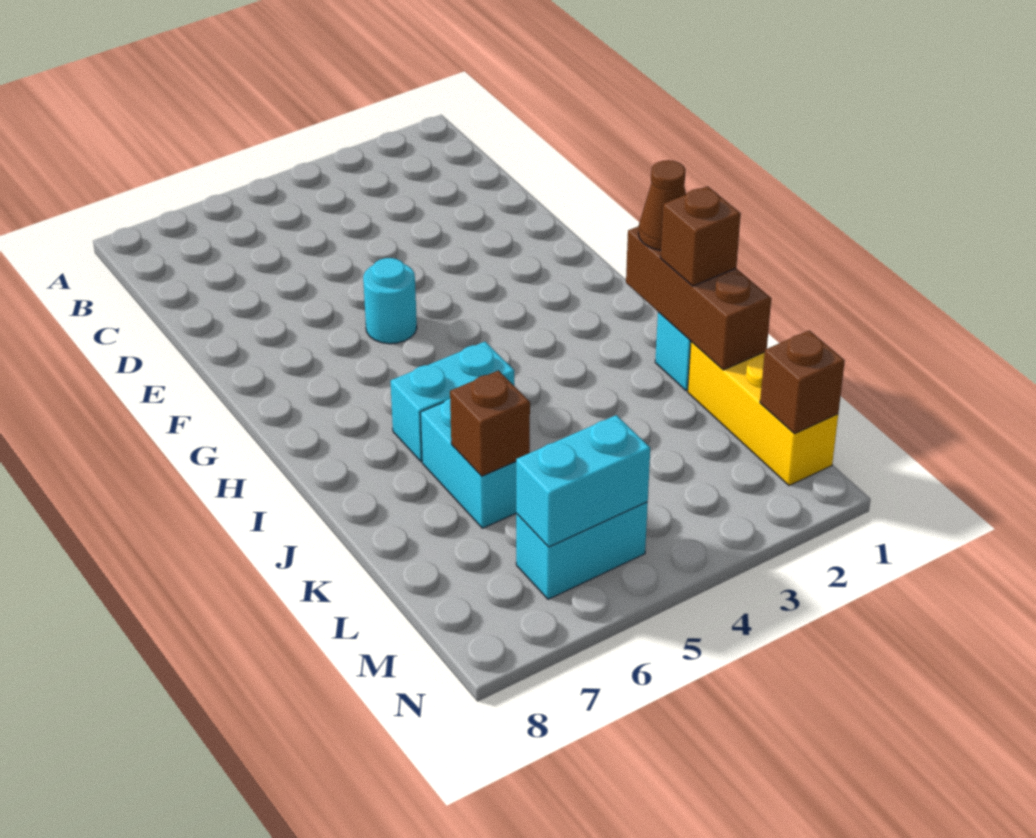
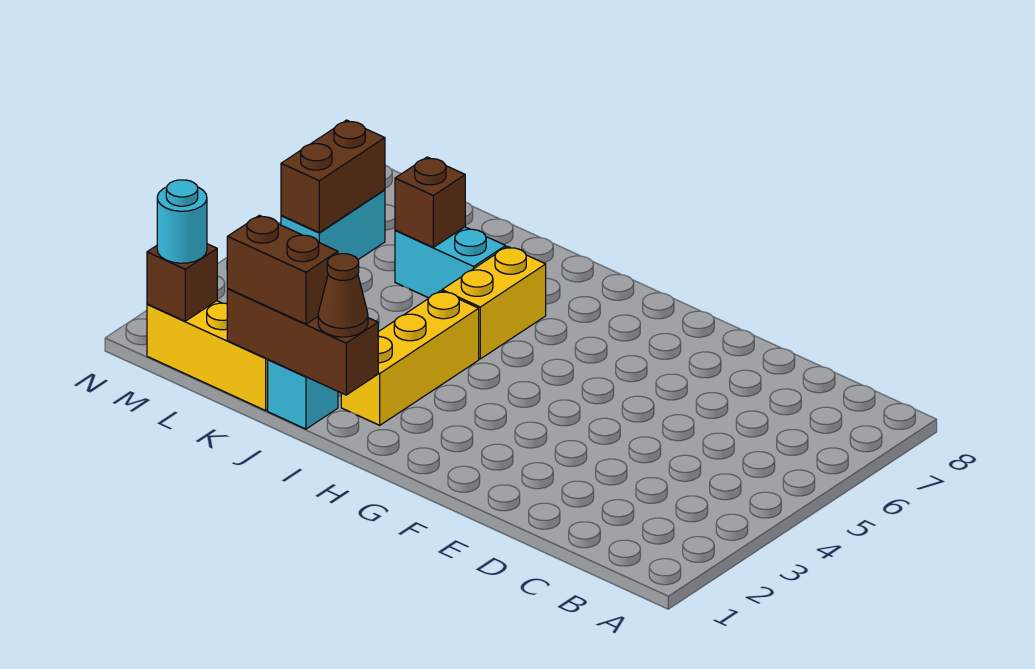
cyan 1x1 round brick [363,258,417,344] -> cyan 1x1 round brick moved to [157,180,207,263]
none -> yellow 1x3 brick [341,291,479,425]
cyan 1x2 brick [391,342,515,462] -> yellow 1x2 brick [442,247,546,359]
brown 1x1 brick [661,186,741,286] -> brown 1x2 brick [227,215,338,324]
cyan 1x2 brick [516,415,650,547] -> brown 1x2 brick [281,120,385,233]

